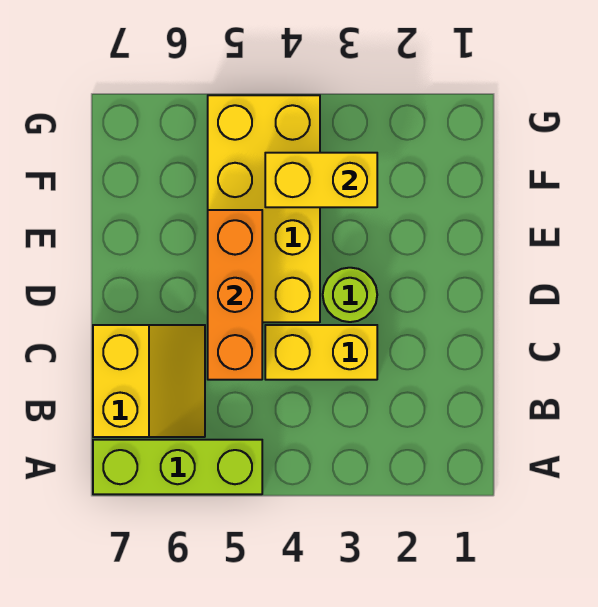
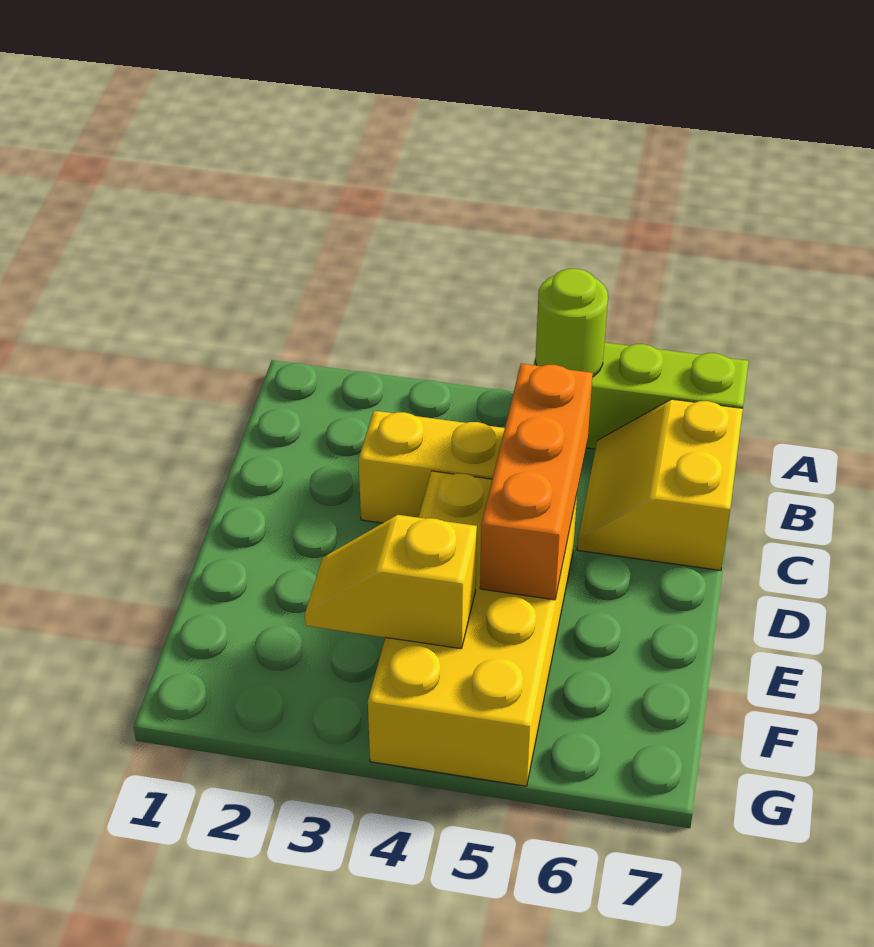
lime 1x1 round brick [323,268,377,322] -> lime 1x1 round brick moved to [536,269,608,377]
yellow 1x2 brick [265,153,377,207] -> yellow 1x2 slope [305,515,477,649]

